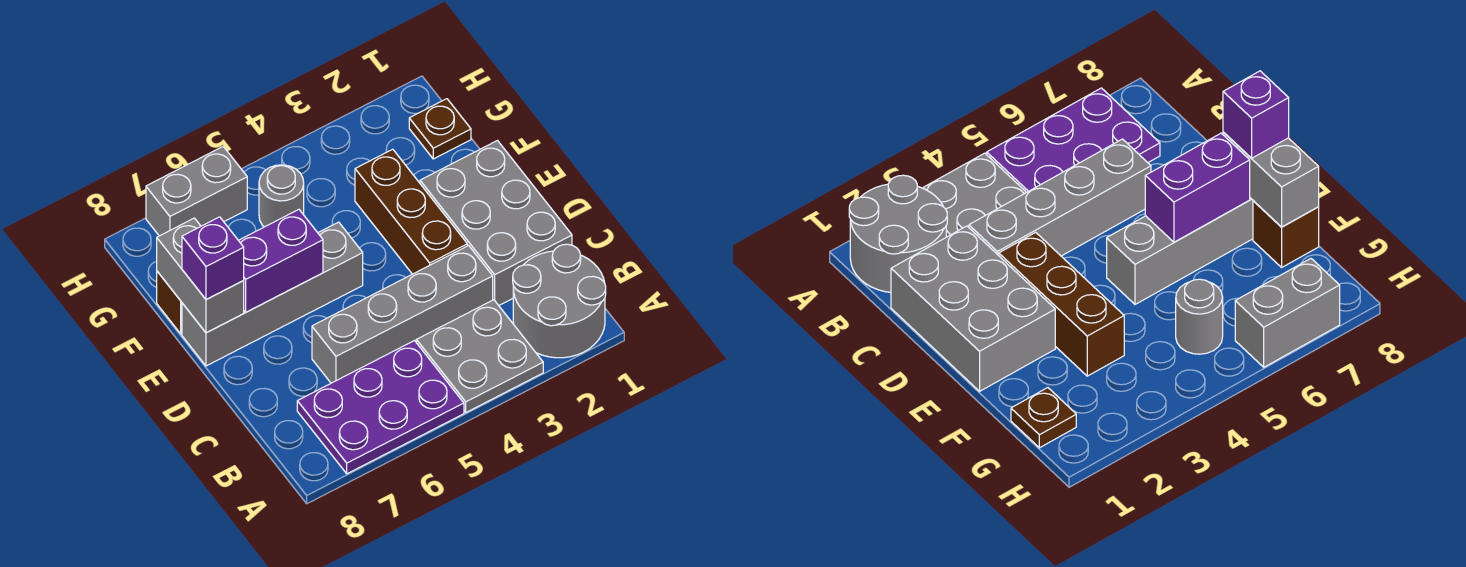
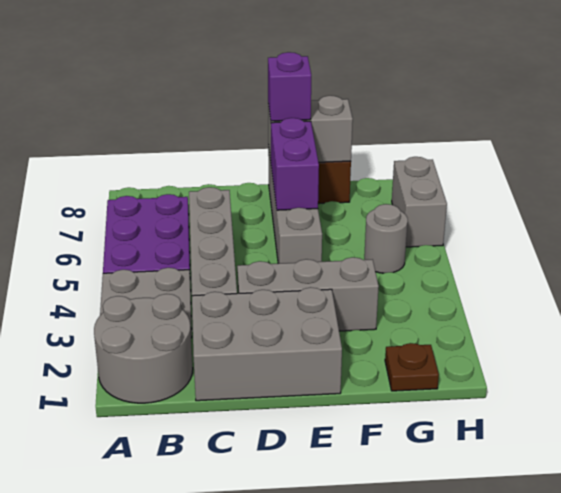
brown 1x3 brick [355,149,467,274] -> grey 1x3 brick [237,257,379,331]

